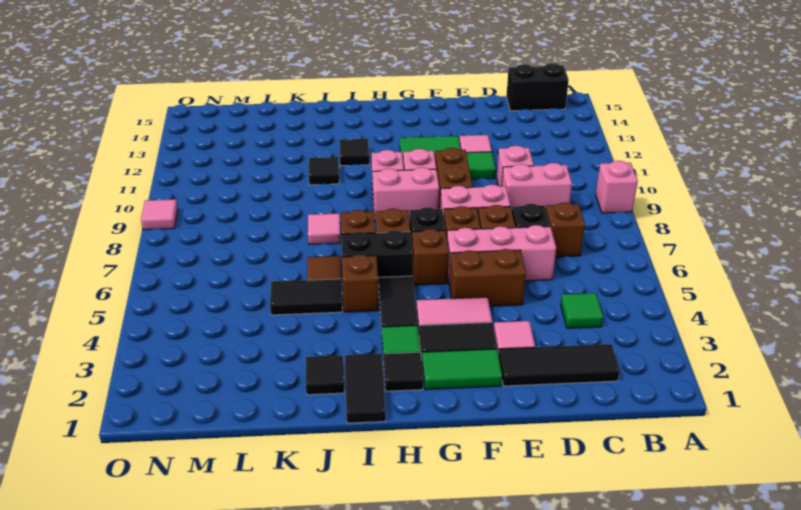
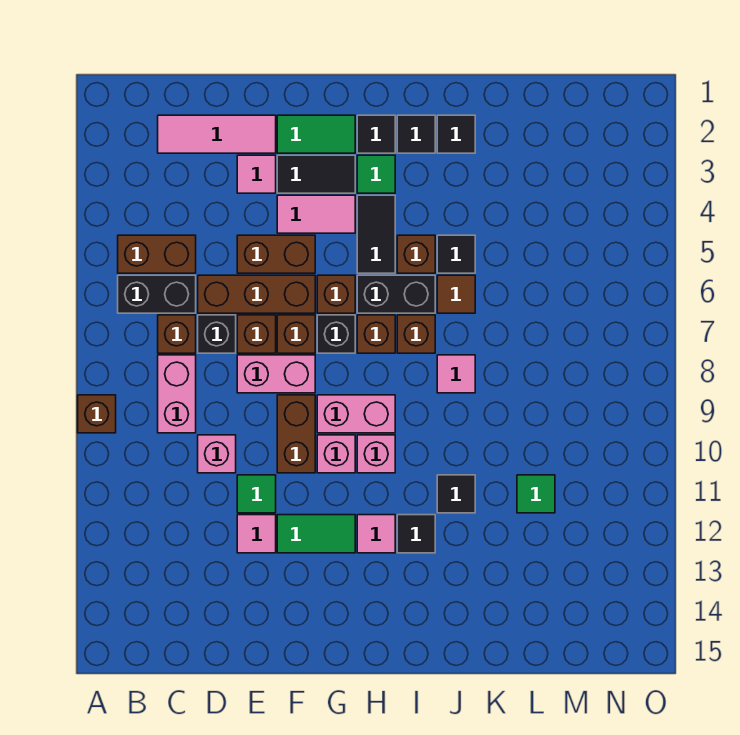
pink 1x1 brick [596,161,638,213] -> brown 1x1 brick [78,395,116,433]
none -> brown 1x2 brick [118,235,196,273]
black 1x2 brick [506,63,569,111] -> black 1x2 brick moved to [118,275,196,313]
black 1x3 tile [499,344,620,386] -> pink 1x3 tile [158,115,276,153]
green 1x1 tile [561,293,603,328] -> green 1x1 tile moved to [517,475,555,513]
pink 1x2 brick [502,163,572,210] -> pink 1x2 brick turned to [158,355,196,433]
pink 1x3 brick [447,225,556,282] -> brown 1x3 brick [198,275,315,313]
black 1x2 tile [345,354,386,423] -> black 1x1 tile [397,115,435,153]
black 1x2 tile [270,279,342,315] -> black 1x1 tile [437,235,475,273]
pink 1x1 tile [141,199,178,230] -> pink 1x1 tile moved to [357,515,395,553]

